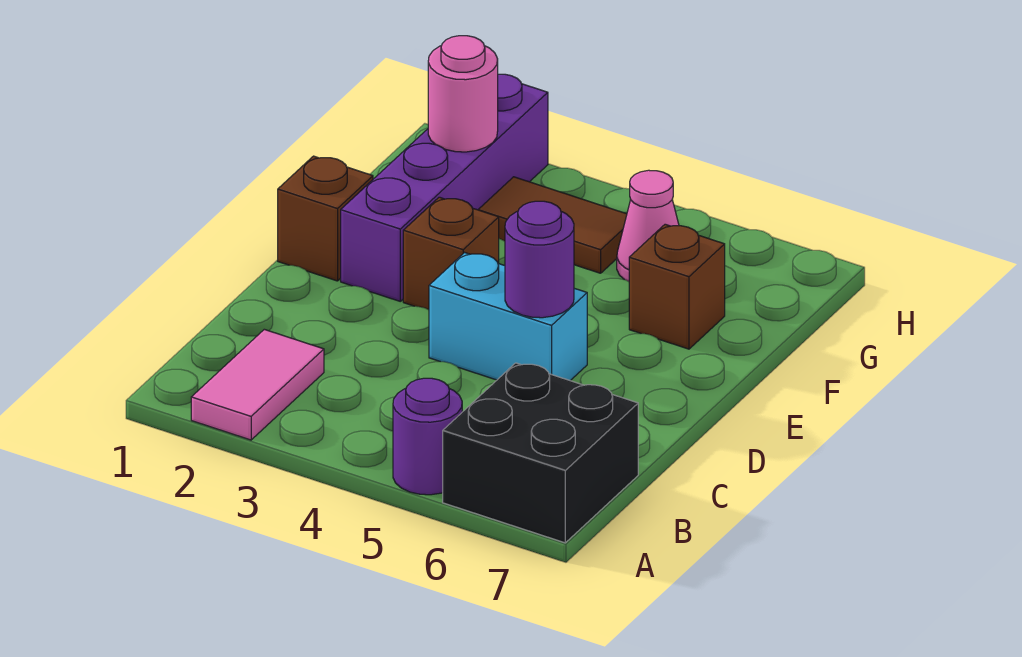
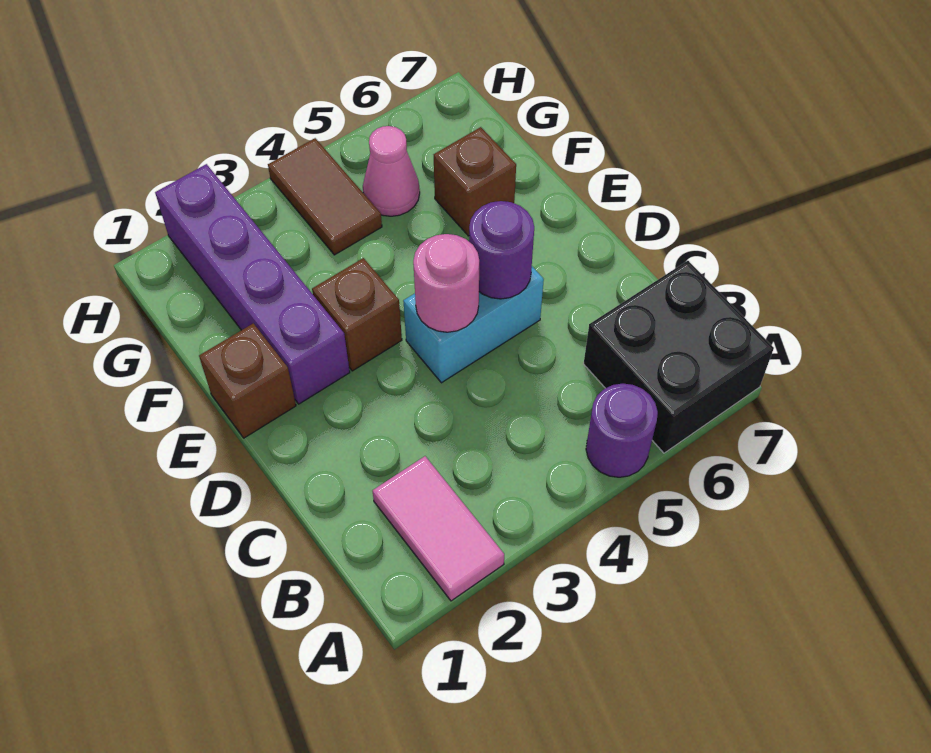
pink 1x1 round brick [428,36,498,152] -> pink 1x1 round brick moved to [413,234,479,332]
brown 1x2 tile [478,177,627,273] -> brown 1x2 tile turned to [268,138,382,255]

